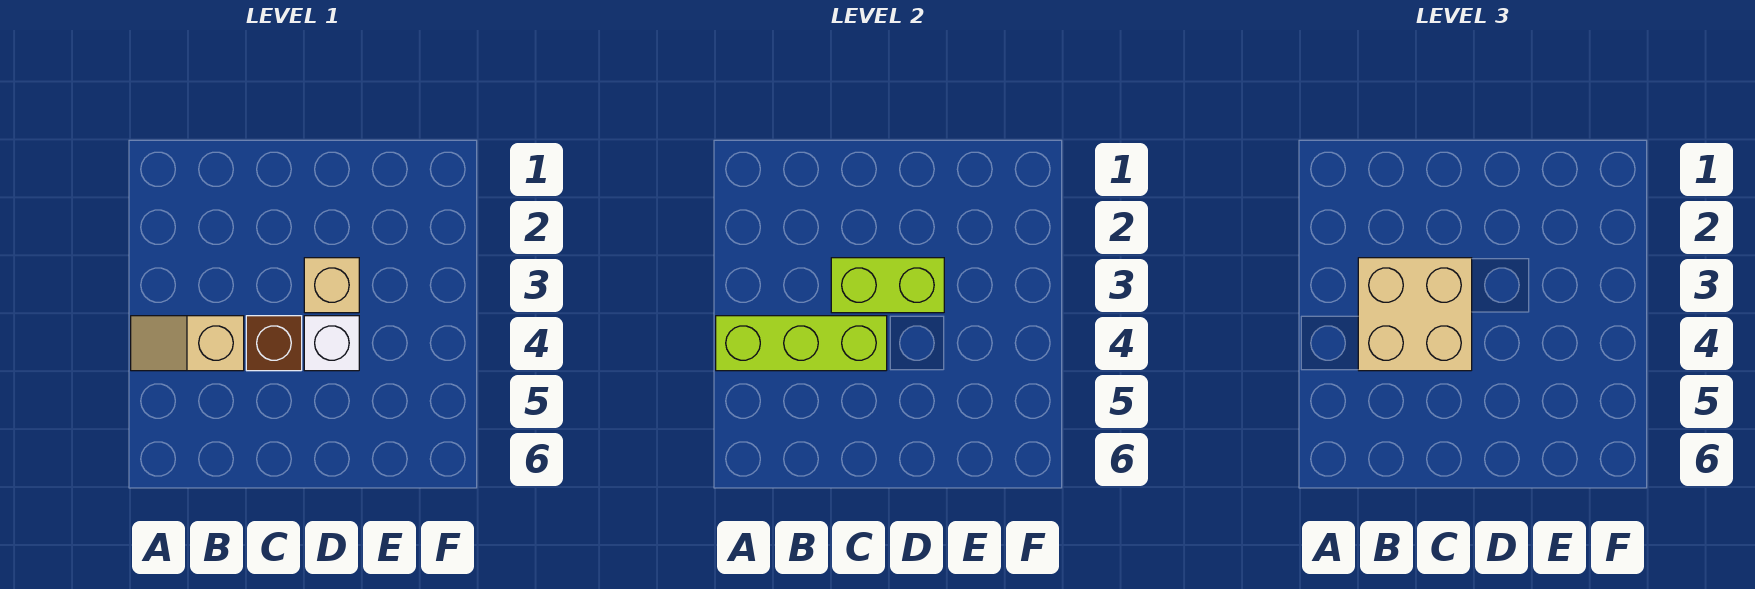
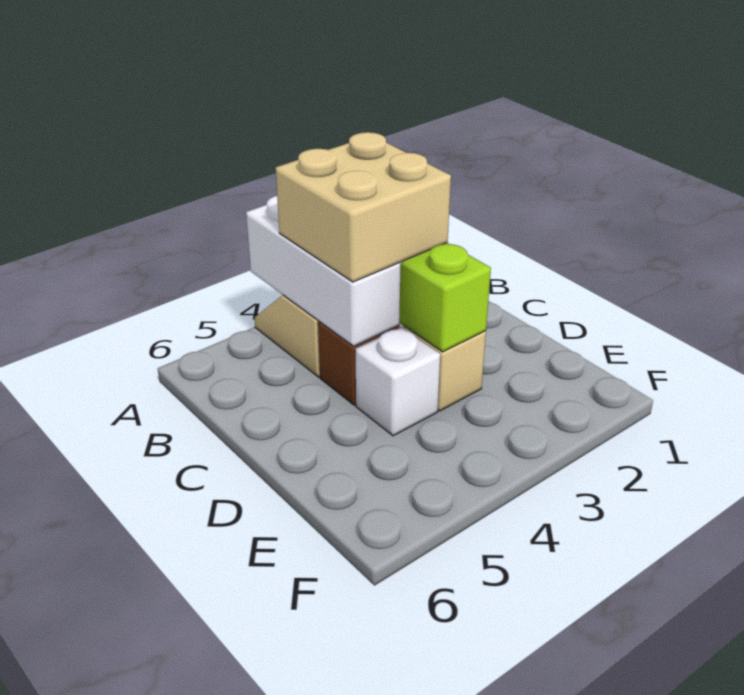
lime 1x3 brick [716,316,887,371] -> white 1x3 brick [246,196,401,346]

